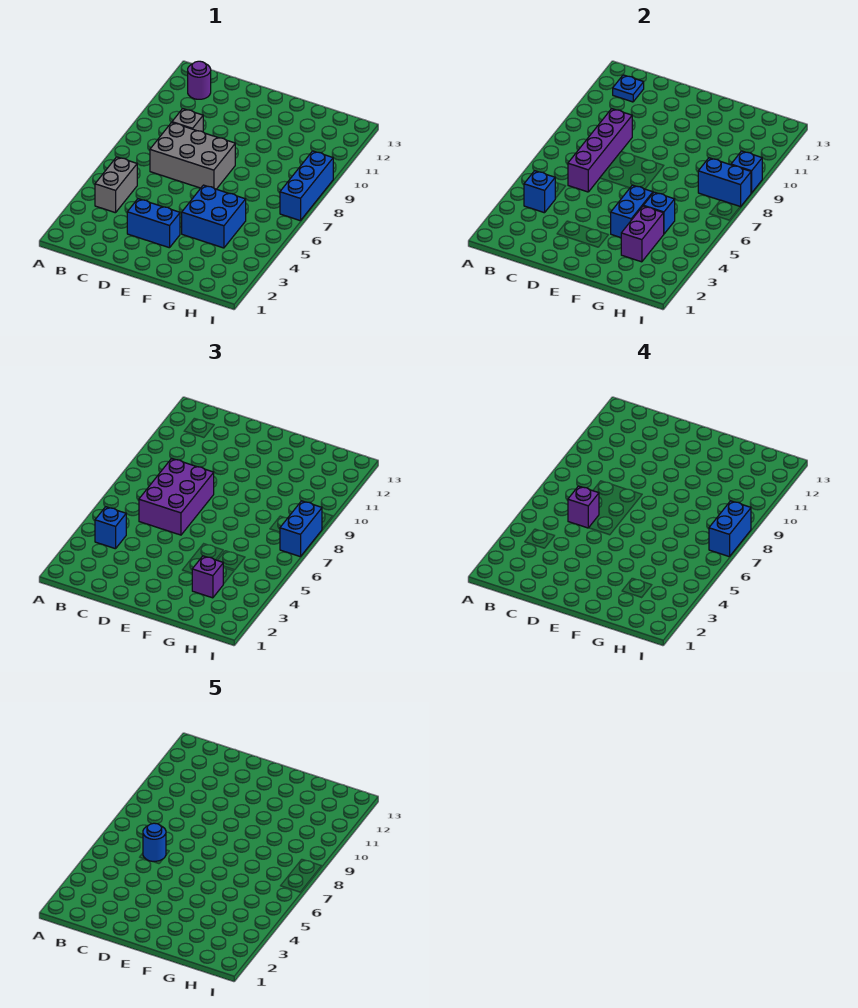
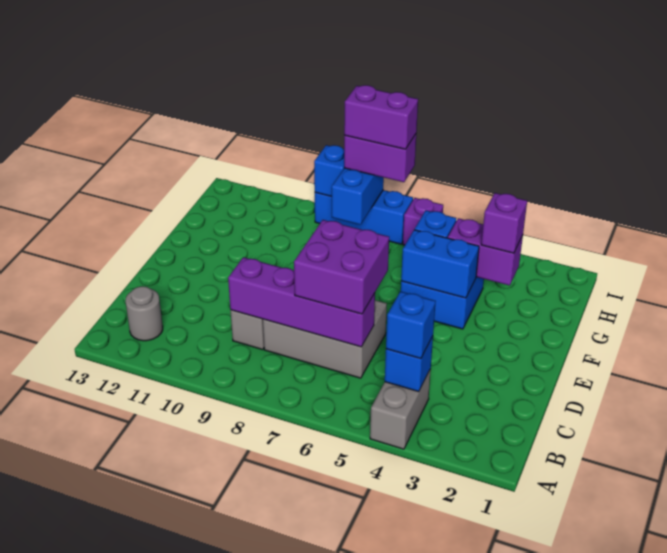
grey 1x2 brick [95,157,137,213] -> grey 1x2 brick turned to [370,369,431,449]
purple 1x1 round brick [188,61,211,99] -> grey 1x1 round brick [125,286,163,341]
blue 1x1 plate [613,75,644,102] -> none
purple 2x3 brick [139,458,214,535] -> purple 2x2 brick [294,220,389,314]
purple 1x1 brick [568,486,599,528] -> purple 1x1 brick moved to [403,198,443,245]
blue 1x1 round brick [143,823,166,861] -> none
grey 2x3 brick [150,122,235,189] -> grey 2x3 brick turned to [263,300,387,378]
blue 1x2 brick [127,199,180,248] -> none
blue 1x2 brick [280,501,322,557] -> purple 1x2 brick [344,134,416,182]
blue 1x2 brick [709,501,751,557] -> purple 1x2 brick [344,85,418,149]

